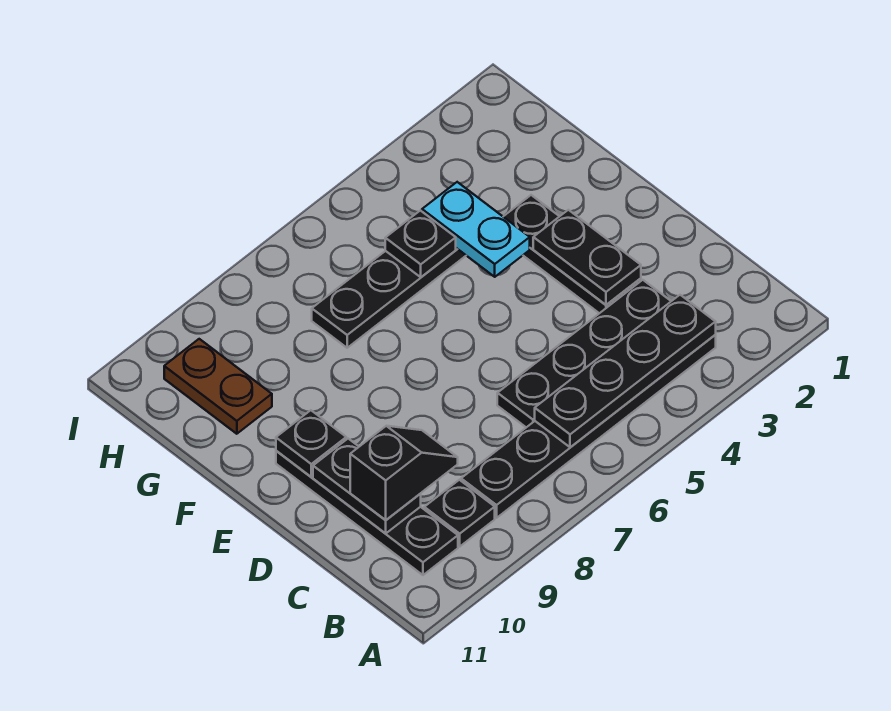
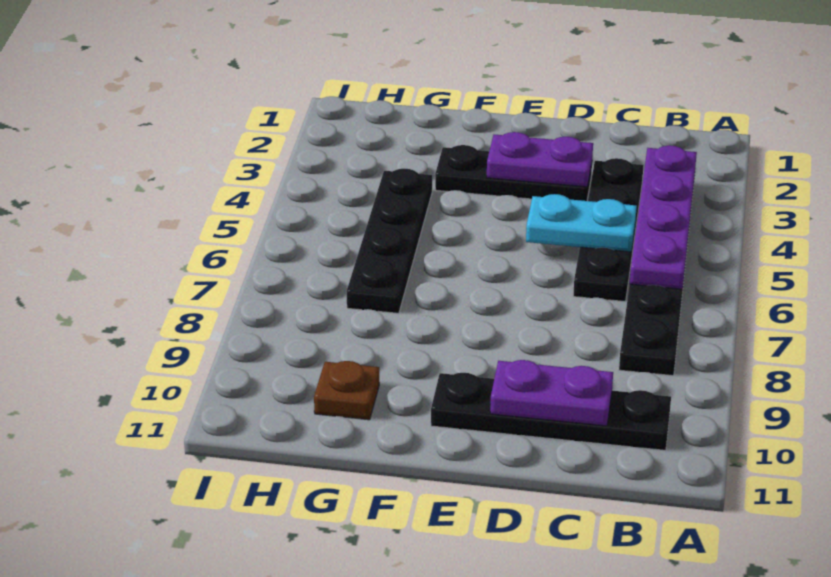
black 1x4 plate [535,295,716,447] -> purple 1x4 plate [630,145,697,289]
black 1x1 plate [424,480,495,546] -> none
black 1x2 slope [350,426,458,520] -> none
black 1x2 plate [313,439,421,534] -> purple 1x2 plate [490,360,613,426]
black 1x2 plate [533,210,641,305] -> purple 1x2 plate [487,132,593,187]
black 1x1 plate [276,410,346,477] -> none
cyan 1x2 plate [422,182,530,277] -> cyan 1x2 plate moved to [526,194,637,252]
black 1x1 plate [385,211,456,277] -> none
brown 1x2 plate [164,339,272,434] -> brown 1x1 plate [314,361,379,420]

